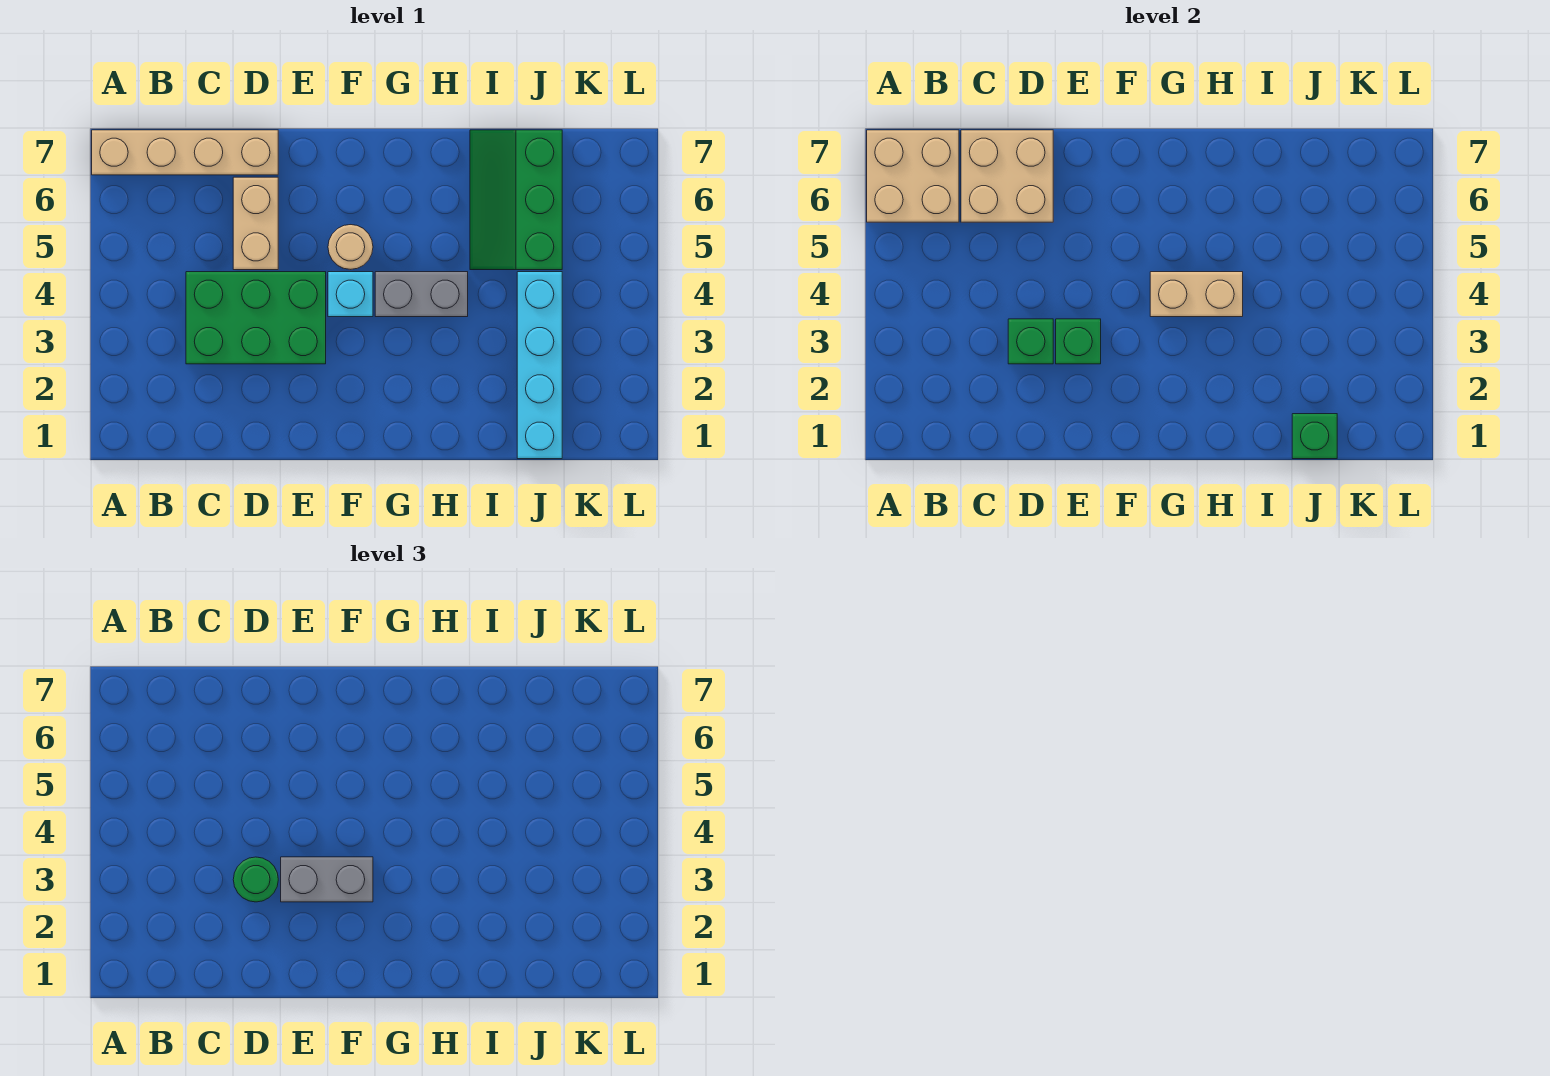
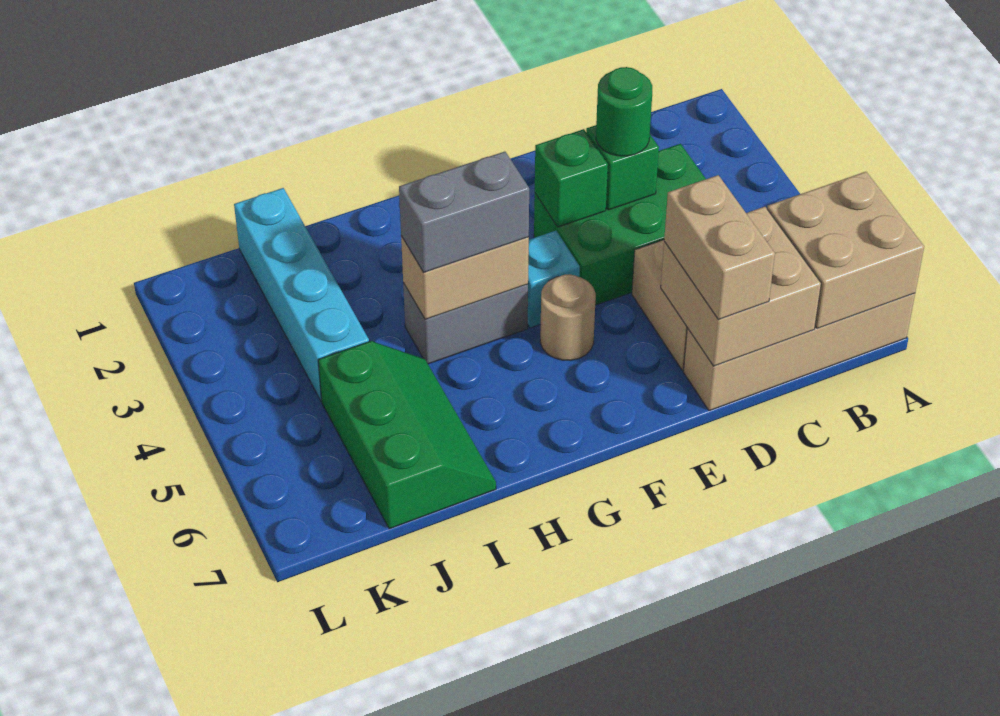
none -> tan 1x2 brick [664,175,775,320]
grey 1x2 brick [281,857,373,902] -> grey 1x2 brick moved to [399,152,529,272]
green 1x1 brick [1292,414,1337,459] -> none

